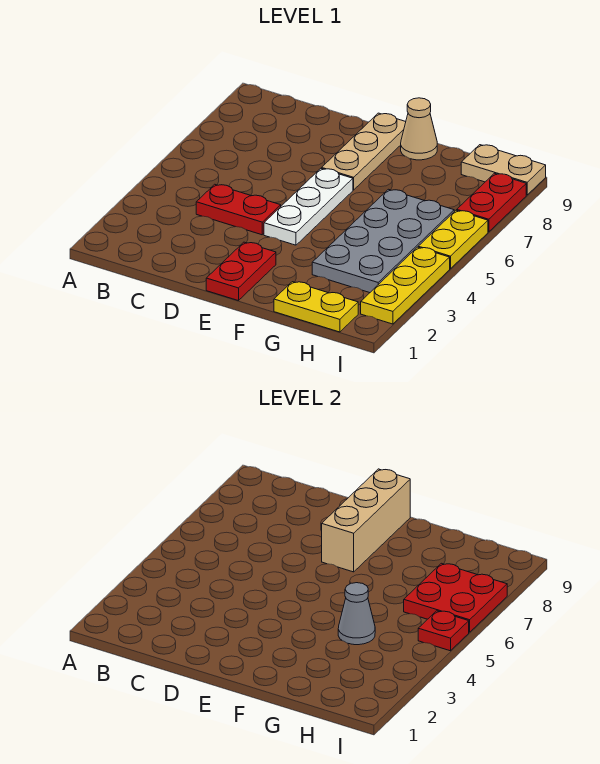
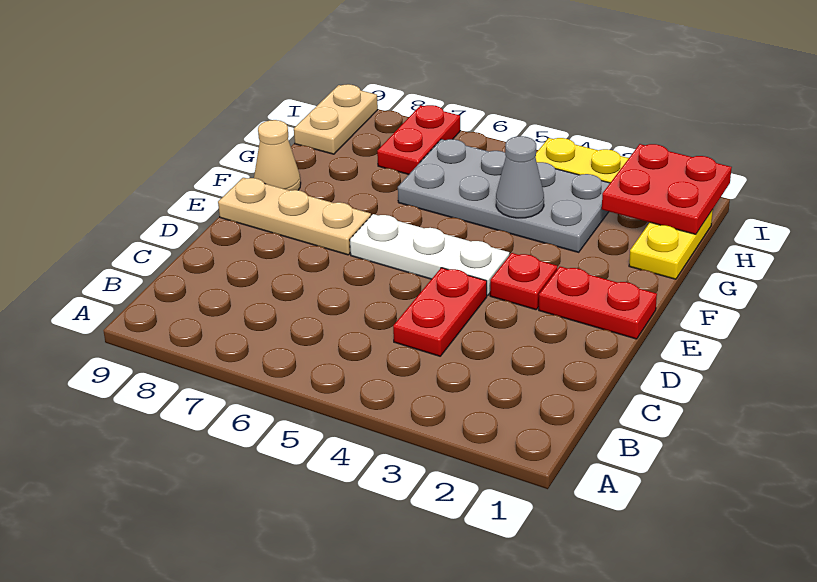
tan 1x3 brick [322,469,410,572] -> none
red 2x2 plate [404,563,507,632] -> red 2x2 plate moved to [602,144,732,234]
yellow 1x2 plate [418,210,488,269] -> none
red 1x1 plate [418,611,469,651] -> red 1x1 plate moved to [490,253,557,310]
red 1x2 plate [457,173,526,232] -> red 1x2 plate turned to [377,105,460,174]

